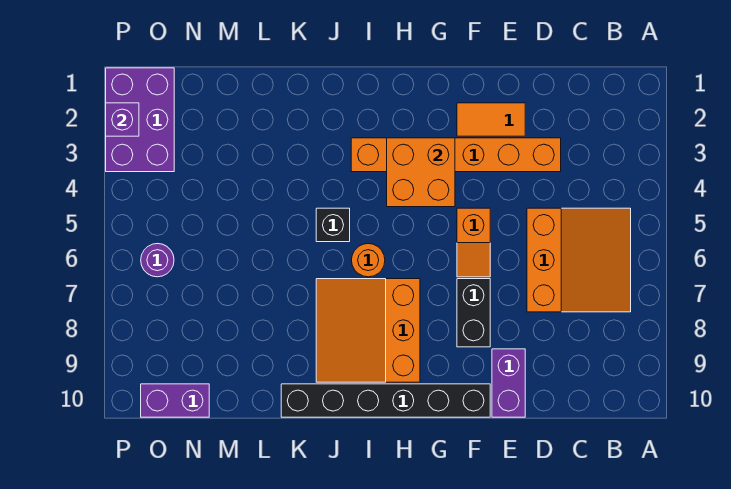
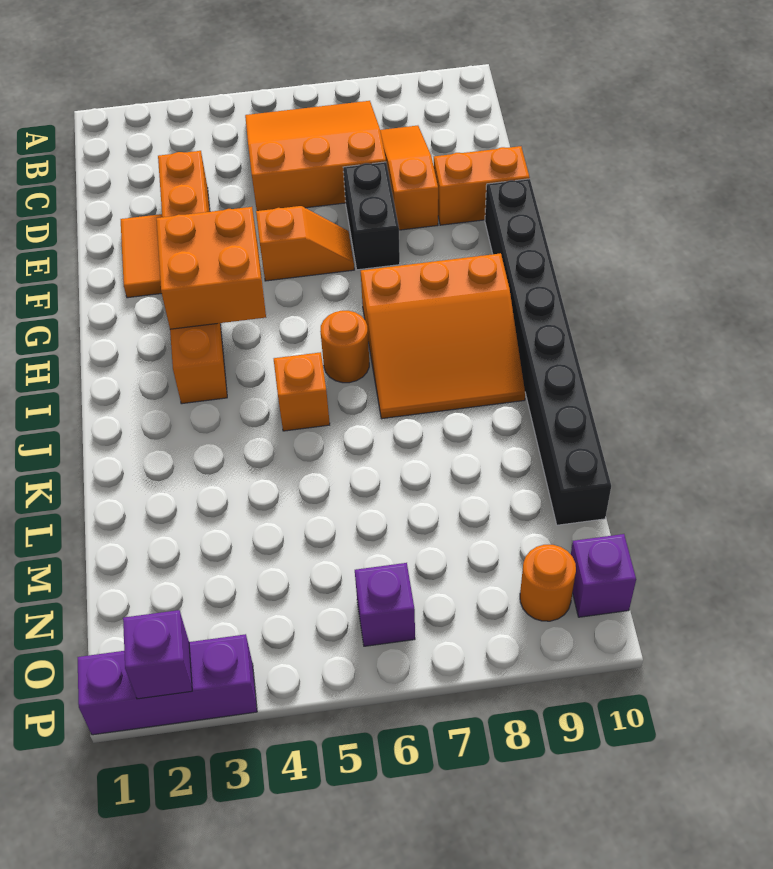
none -> orange 1x3 slope [380,126,438,230]
purple 1x2 brick [492,349,525,417] -> orange 1x2 brick [434,146,530,225]
black 1x2 brick [457,279,490,347] -> black 1x2 brick turned to [343,162,400,270]
black 1x6 brick [281,384,490,417] -> black 1x8 brick [485,179,611,525]
black 1x1 brick [316,208,350,242] -> orange 1x1 brick [274,352,330,431]
purple 1x2 brick [141,384,209,417] -> purple 1x1 brick [571,534,636,617]
purple 2x3 brick [106,68,174,172] -> purple 1x3 brick [78,634,257,735]
purple 1x1 round brick [141,244,174,277] -> purple 1x1 brick [355,563,415,646]
none -> orange 1x1 round brick [520,545,576,621]

